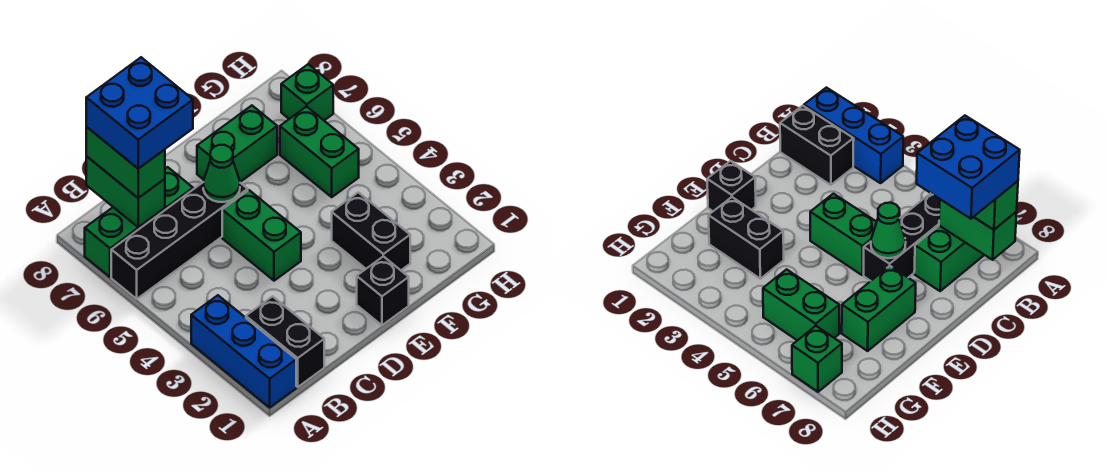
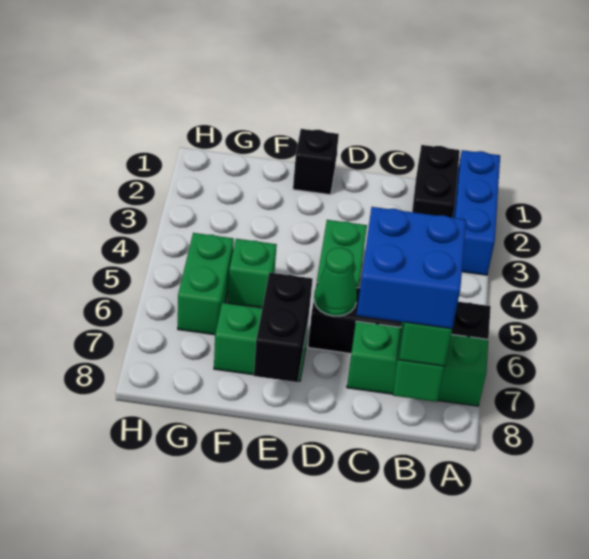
black 1x2 brick [332,192,410,270] -> black 1x2 brick moved to [254,272,313,382]
green 1x1 brick [281,64,333,120] -> green 1x1 brick moved to [228,239,277,308]

